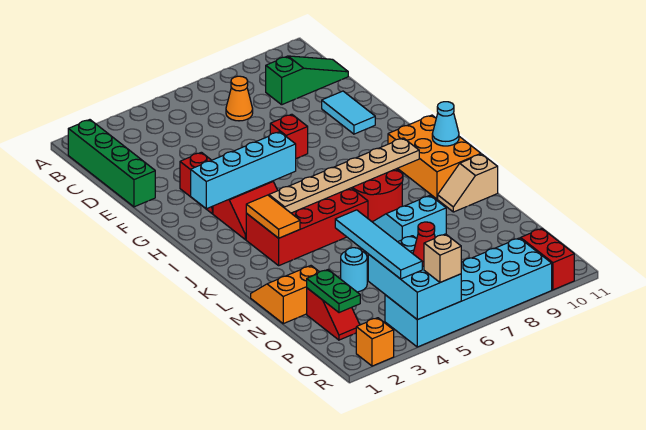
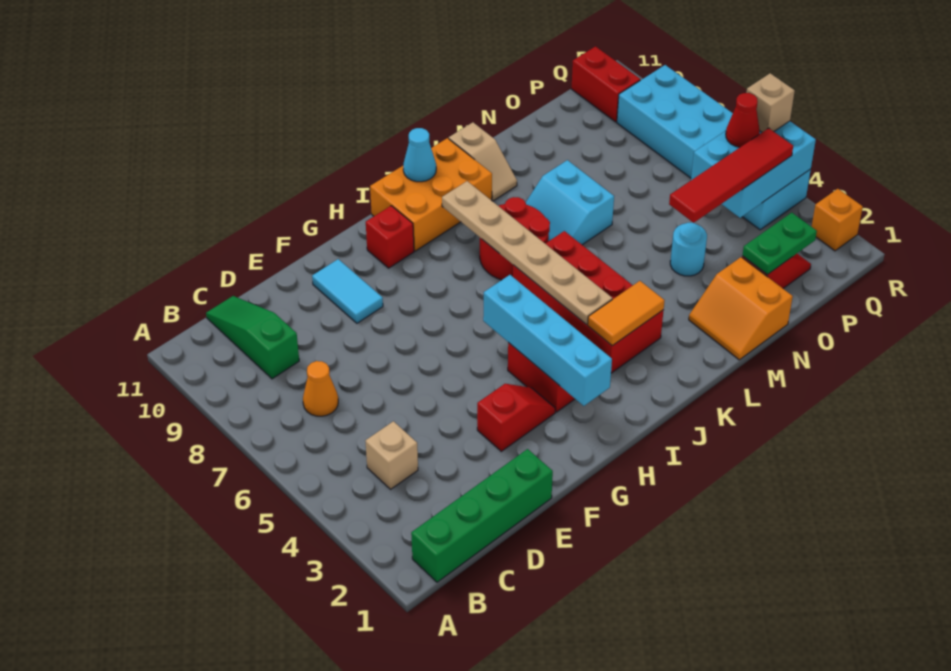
none -> tan 1x1 brick [366,421,418,489]
cyan 1x2 tile [322,91,375,134] -> cyan 1x2 tile turned to [312,259,383,323]
red 1x1 brick [270,114,308,159] -> red 1x1 brick moved to [366,206,414,268]
cyan 1x4 tile [335,210,422,279] -> red 1x4 tile [669,128,793,223]
red 1x2 brick [521,229,574,290] -> red 1x2 brick turned to [571,46,640,122]

